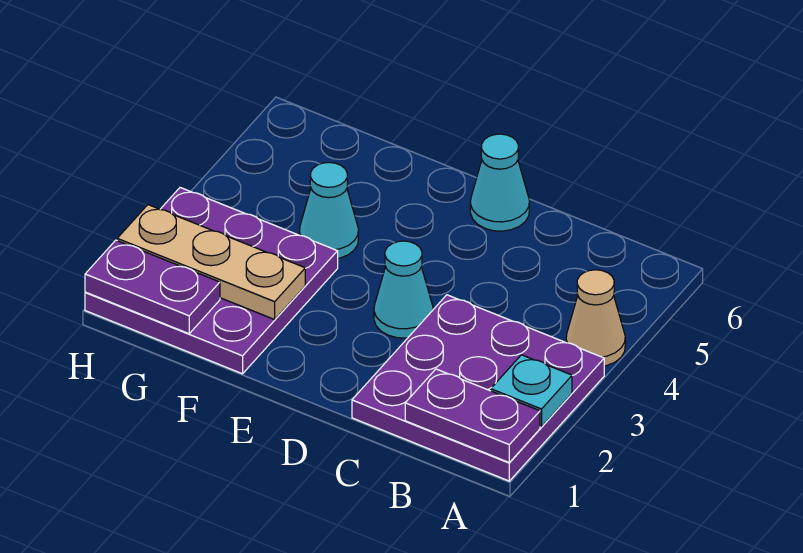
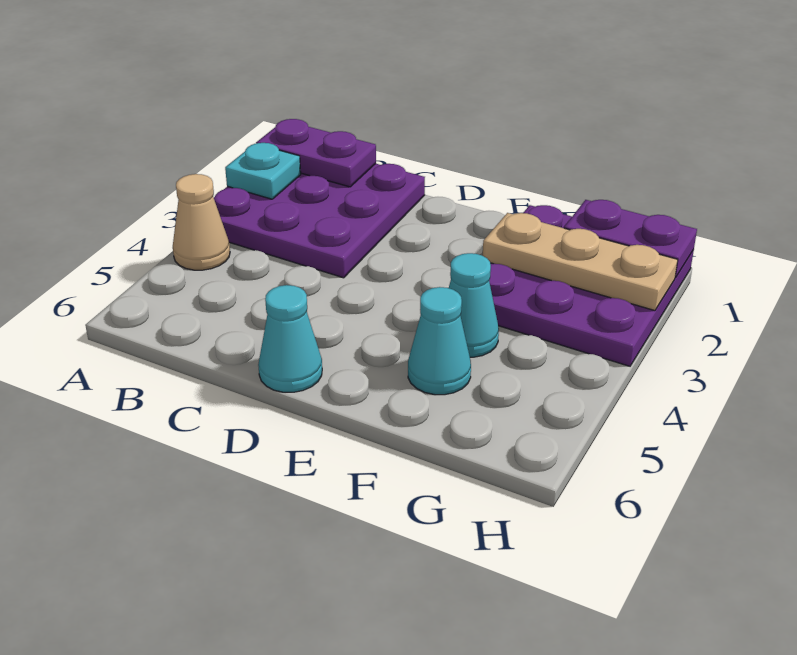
cyan 1x1 cone [374,241,433,338] -> cyan 1x1 cone moved to [408,287,471,395]

